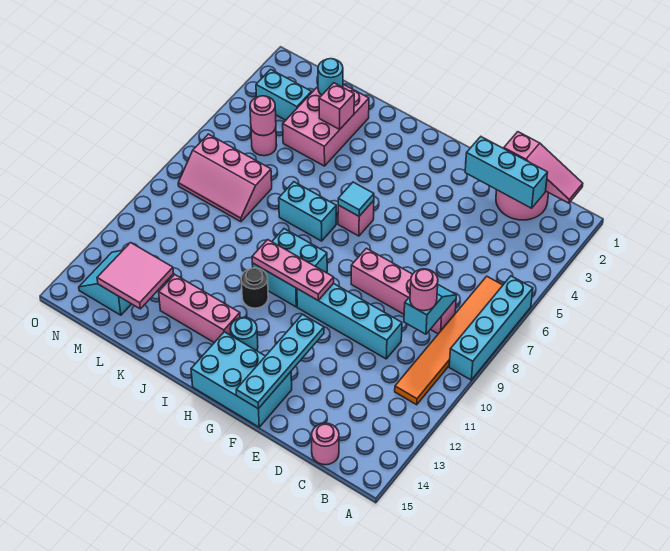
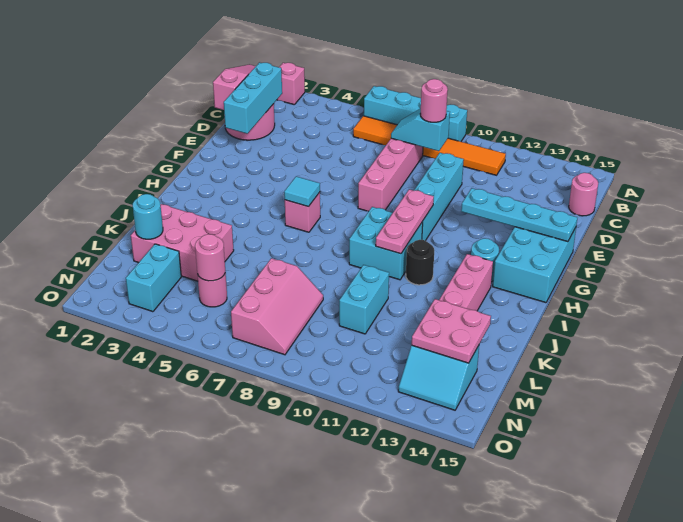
cyan 1x2 brick [279,182,336,241] -> cyan 1x2 brick moved to [339,265,389,334]
pink 1x1 brick [319,83,354,130] -> pink 1x1 brick moved to [277,63,305,105]
pink 2x2 tile [97,243,174,309] -> pink 2x2 plate [412,299,491,363]

